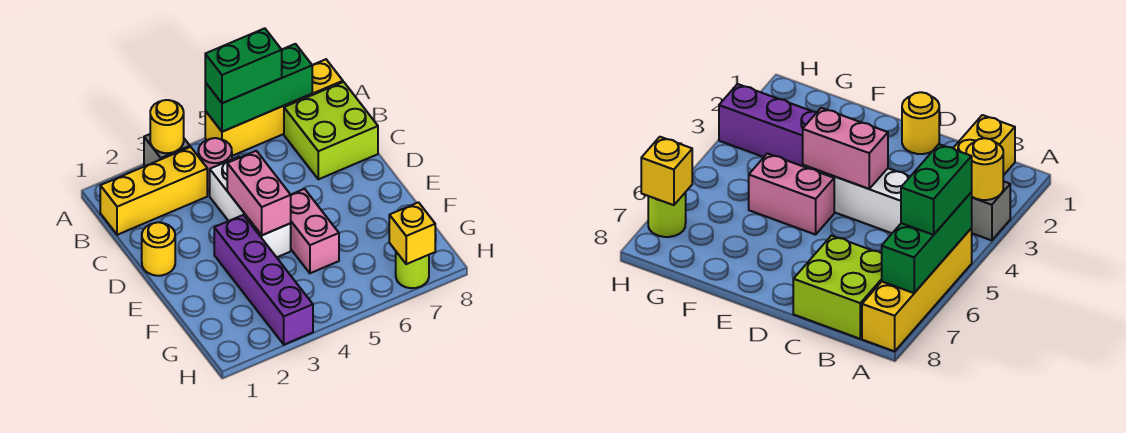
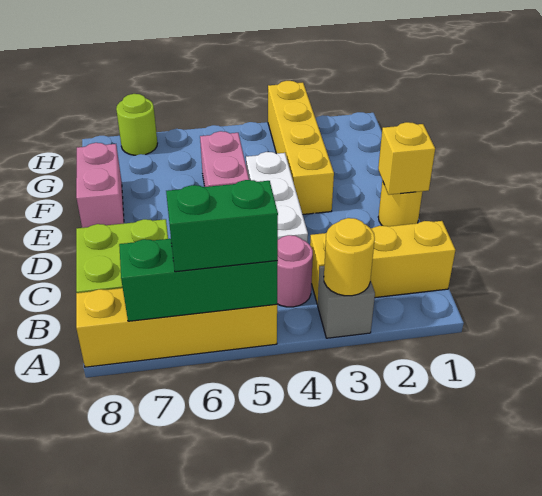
pink 1x2 brick [227,151,291,235] -> pink 1x2 brick moved to [76,143,124,228]
purple 1x4 brick [214,215,313,345] -> yellow 1x4 brick [268,81,334,214]
yellow 1x1 brick [389,202,435,264] -> yellow 1x1 brick moved to [378,122,435,195]

